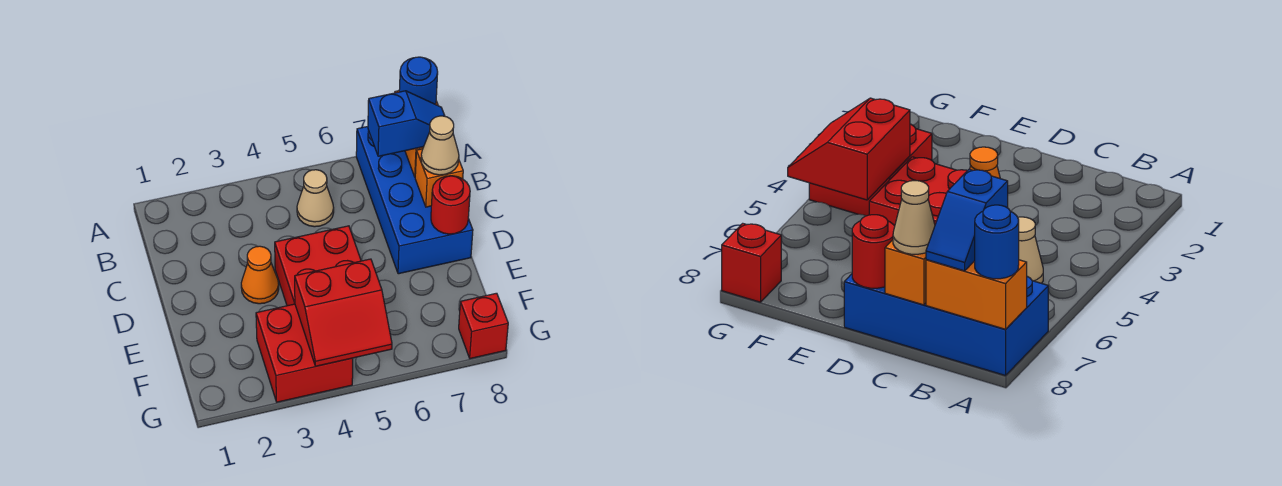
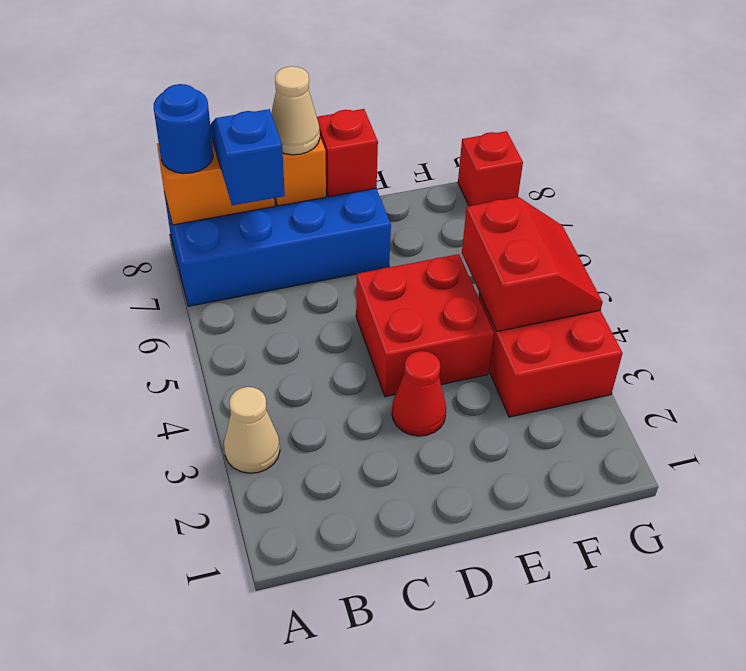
tan 1x1 cone [297,170,334,227] -> tan 1x1 cone moved to [224,387,280,473]
orange 1x1 cone [241,246,279,304] -> red 1x1 cone [392,351,446,436]
red 1x1 round brick [431,176,470,234] -> red 1x1 brick [317,109,378,197]

